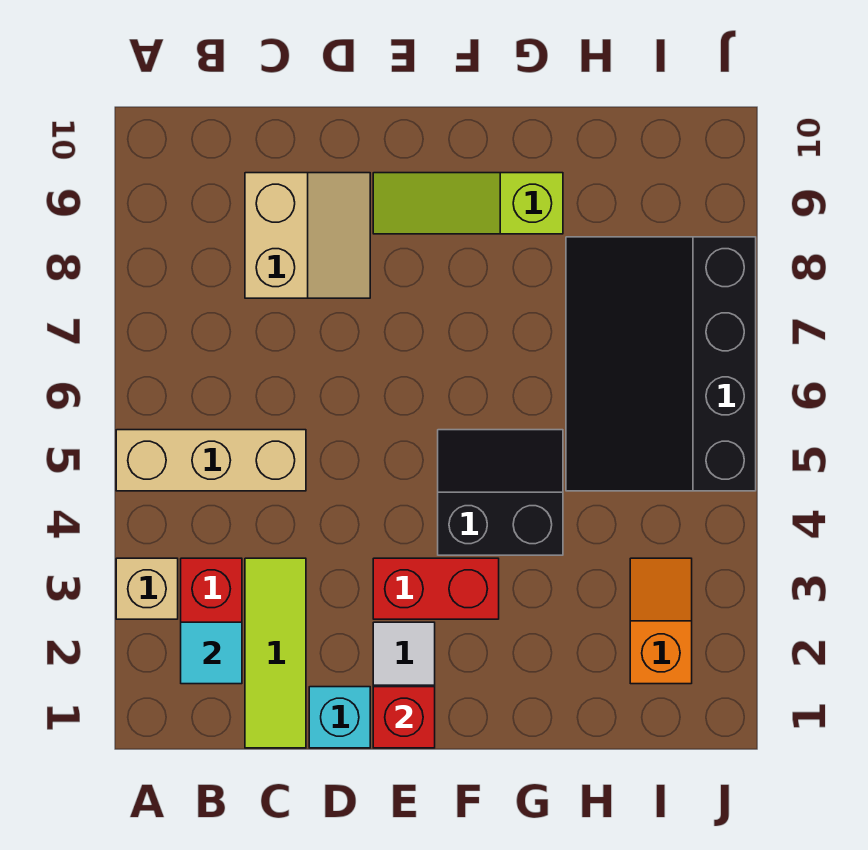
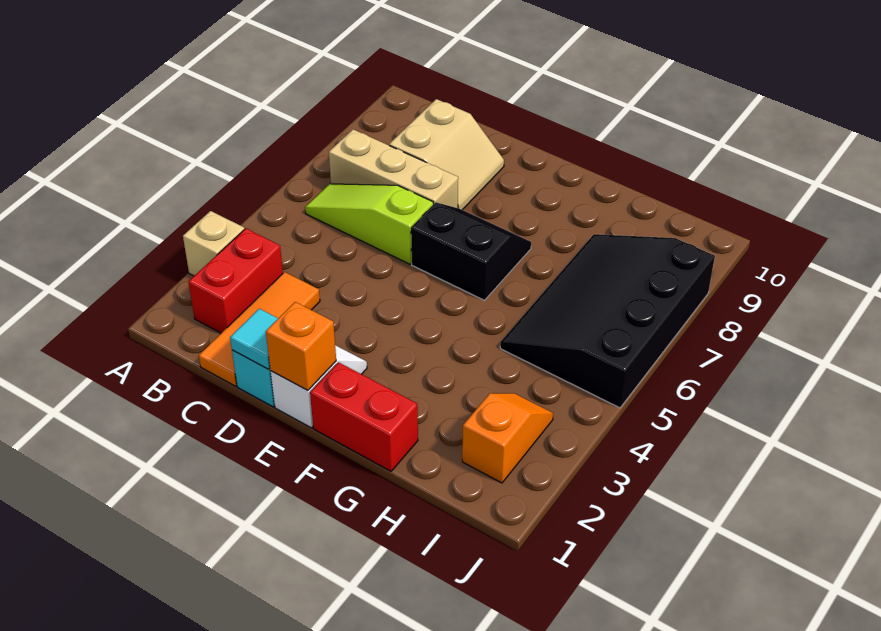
tan 1x3 brick [116,430,306,491] -> tan 1x3 brick moved to [329,129,458,208]
cyan 1x1 tile [181,622,242,684] -> cyan 1x1 tile moved to [230,309,278,369]
lime 1x3 tile [245,558,306,748] -> orange 1x3 tile [199,272,320,386]
red 1x1 brick [373,687,435,748] -> orange 1x1 brick [266,302,336,390]
red 1x2 brick [373,558,499,619] -> red 1x2 brick moved to [310,362,418,471]
lime 1x3 slope [373,173,563,234] -> lime 1x3 slope moved to [305,184,434,264]
black 2x2 slope [438,430,563,555] -> black 2x2 slope moved to [411,202,531,300]

